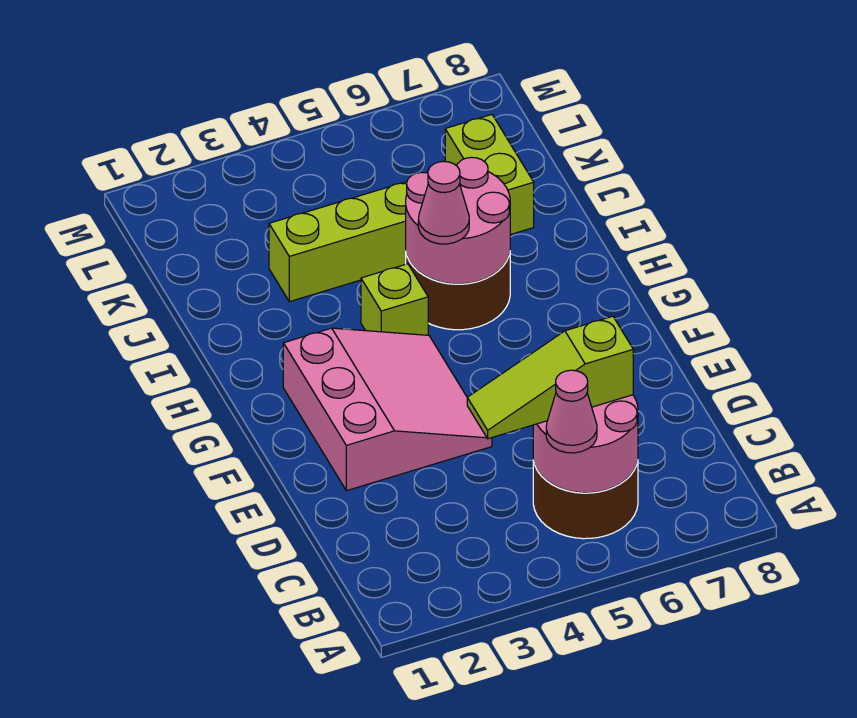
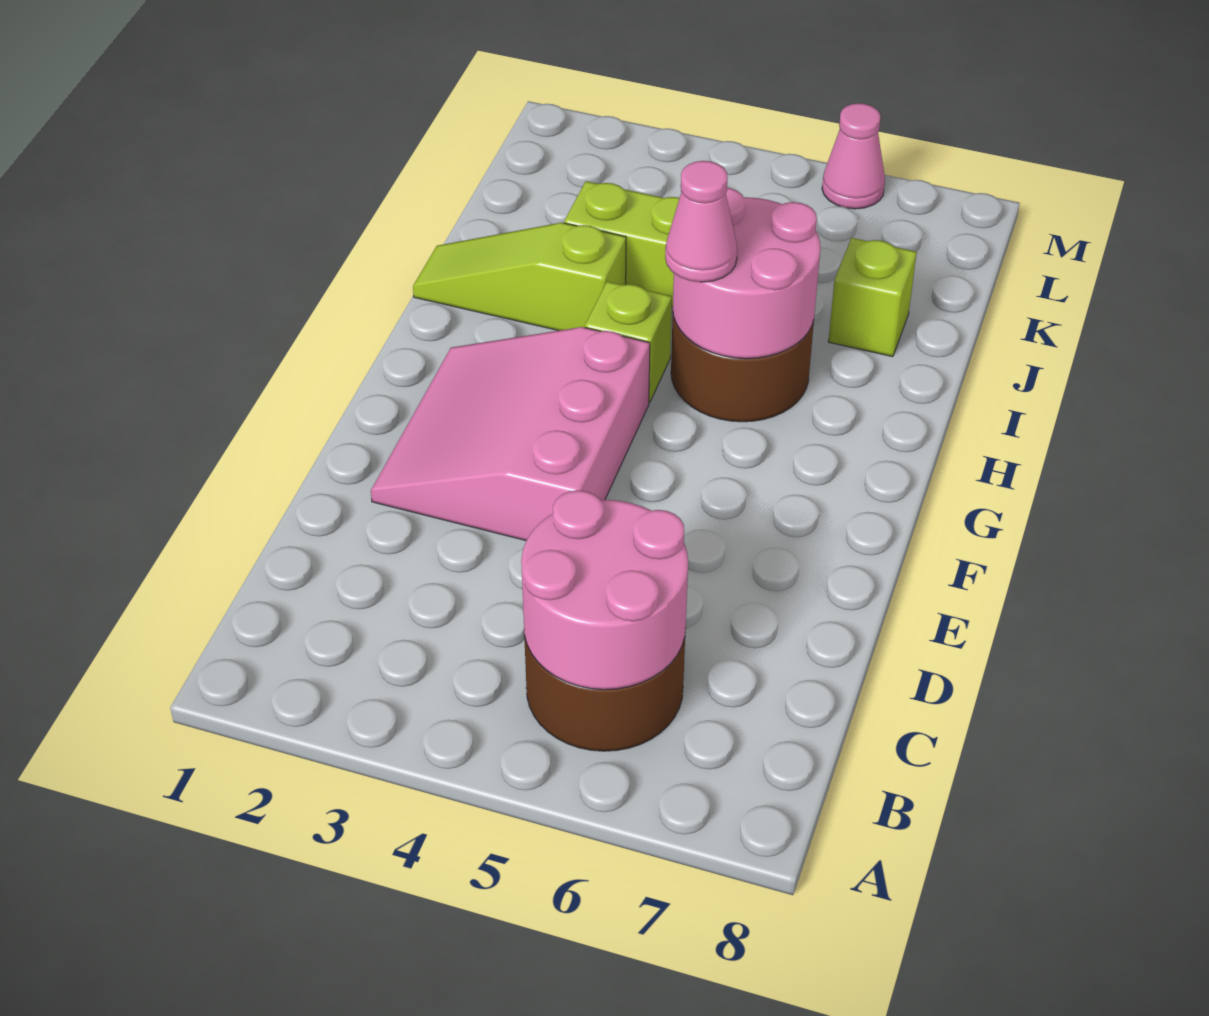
pink 1x1 cone [546,370,597,453] -> pink 1x1 cone moved to [822,103,885,209]
lime 1x3 slope [467,316,633,439] -> lime 1x3 slope moved to [413,223,626,331]
pink 3x3 slope [283,328,492,491] -> pink 3x3 slope turned to [371,327,650,541]
lime 1x2 brick [445,115,534,235] -> lime 1x1 brick [828,238,917,357]

